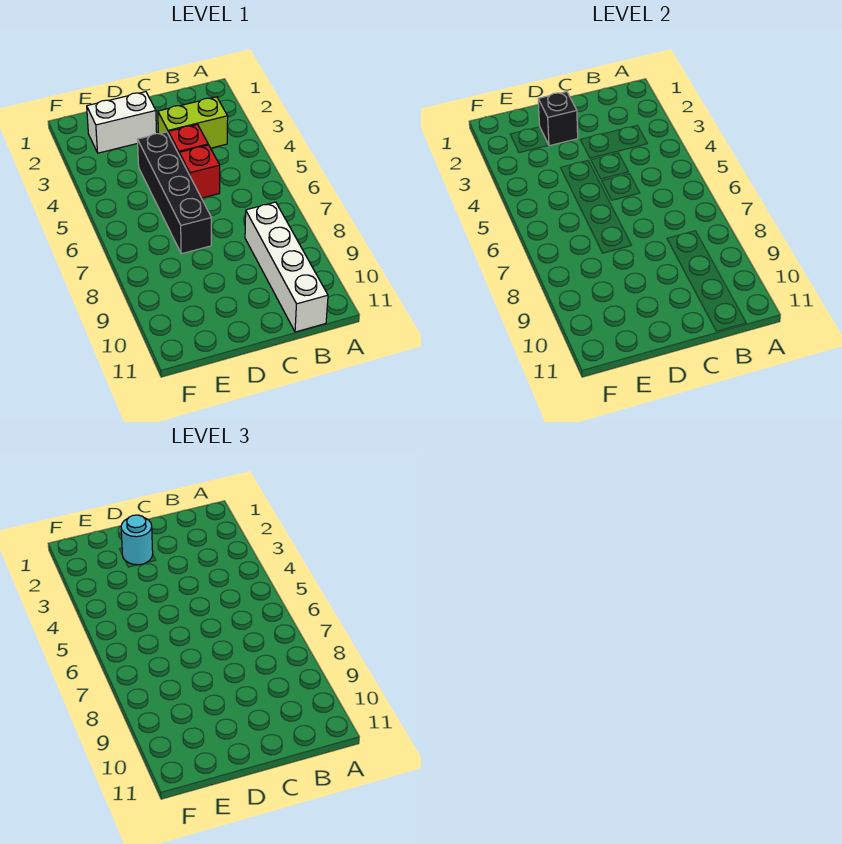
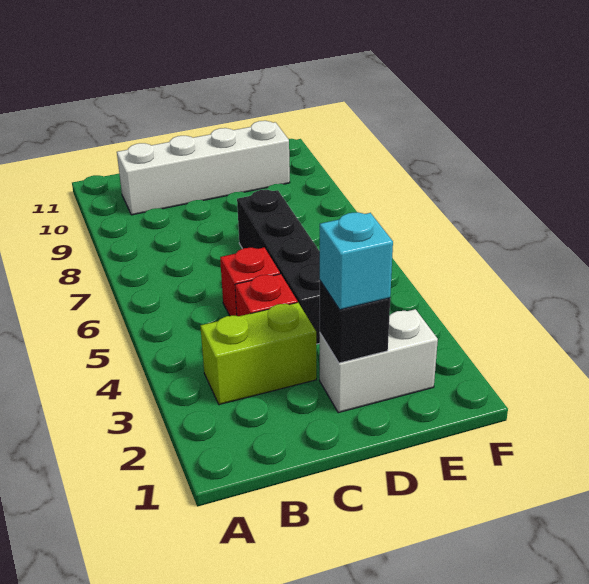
white 1x4 brick [245,202,328,332] -> white 1x4 brick turned to [117,121,290,215]
cyan 1x1 round brick [121,515,153,565] -> cyan 1x1 brick [320,212,393,310]

